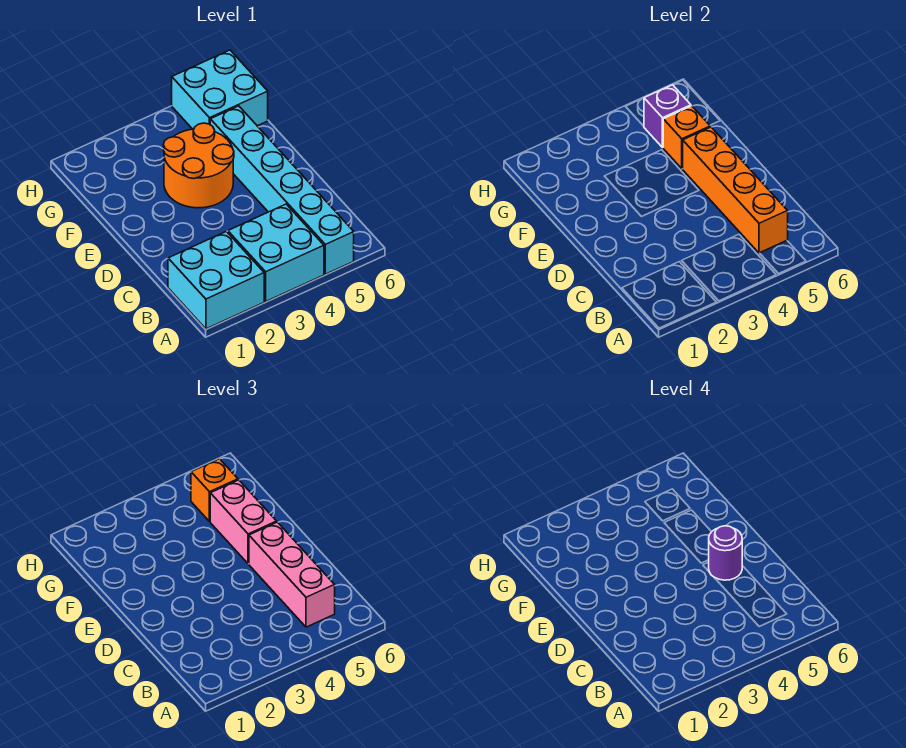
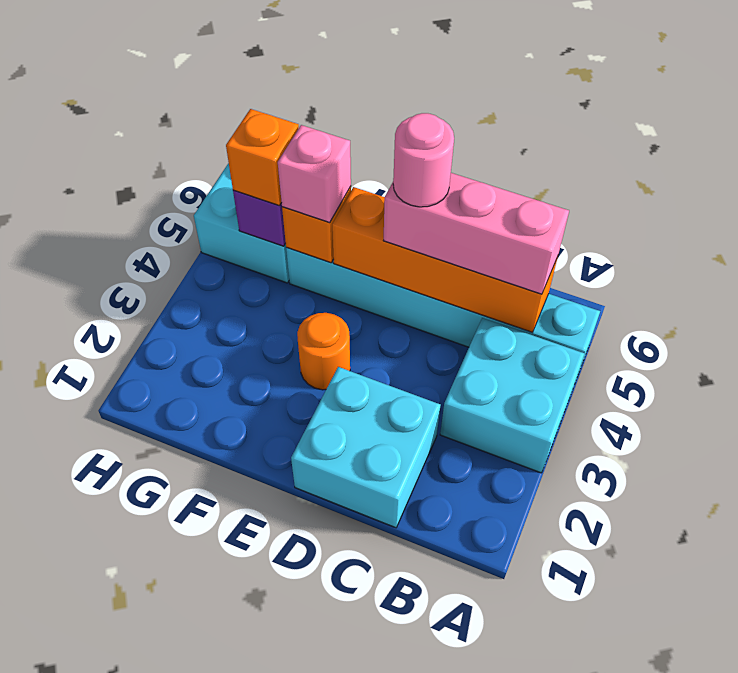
cyan 2x2 brick [168,231,264,329] -> cyan 2x2 brick moved to [291,367,440,528]
purple 1x1 round brick [709,526,742,580] -> pink 1x1 round brick [393,113,454,207]
orange 2x2 round brick [163,123,234,208] -> orange 1x1 round brick [297,313,350,390]
pink 1x2 brick [210,480,277,564] -> pink 1x1 brick [278,125,351,223]

